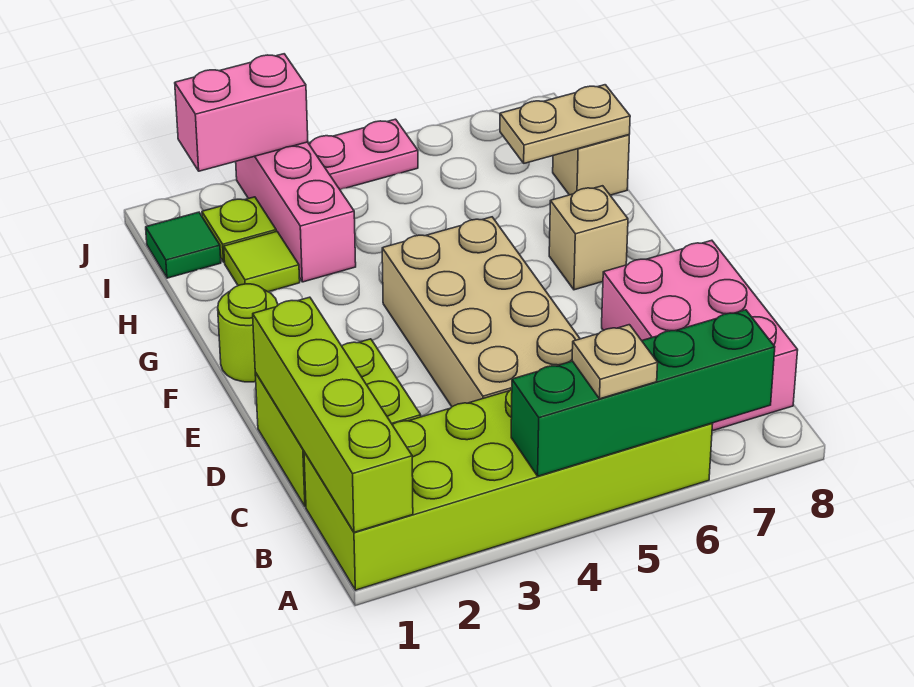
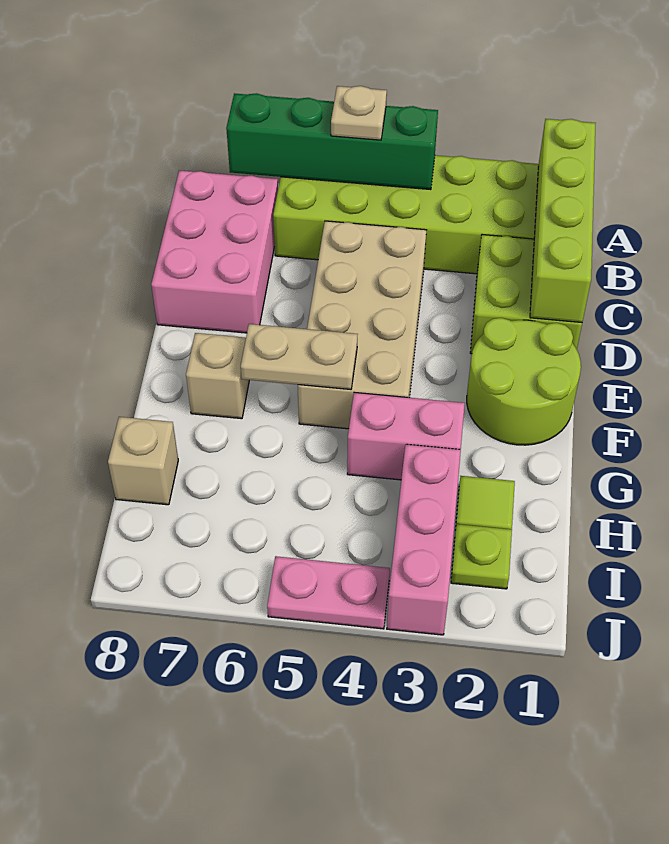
lime 1x1 round brick [218,284,278,382] -> lime 2x2 round brick [467,318,581,445]
tan 1x2 plate [500,85,630,163] -> tan 1x2 plate moved to [241,324,358,389]
green 1x1 tile [146,212,221,278] -> none
pink 1x2 brick [175,54,308,171] -> pink 1x2 brick moved to [347,392,465,480]

